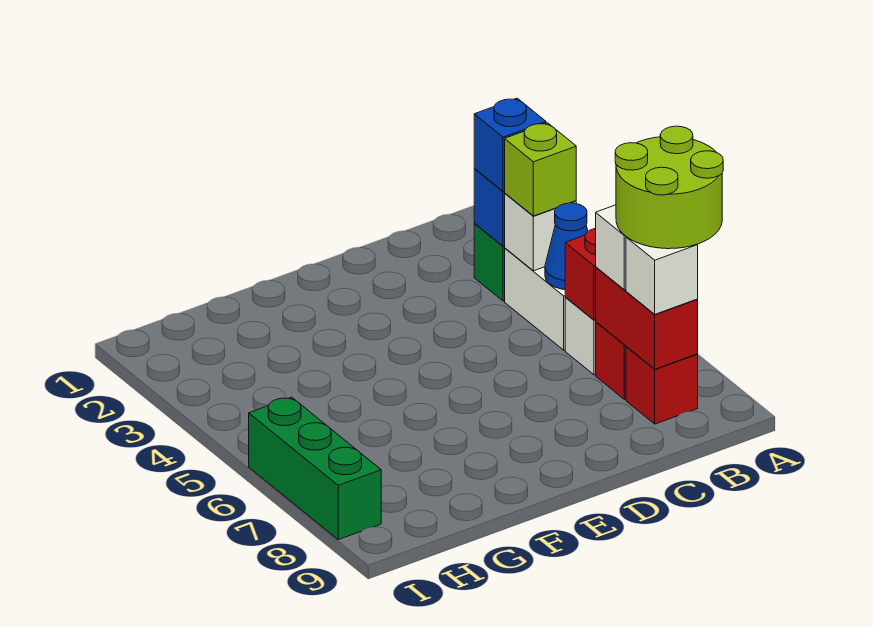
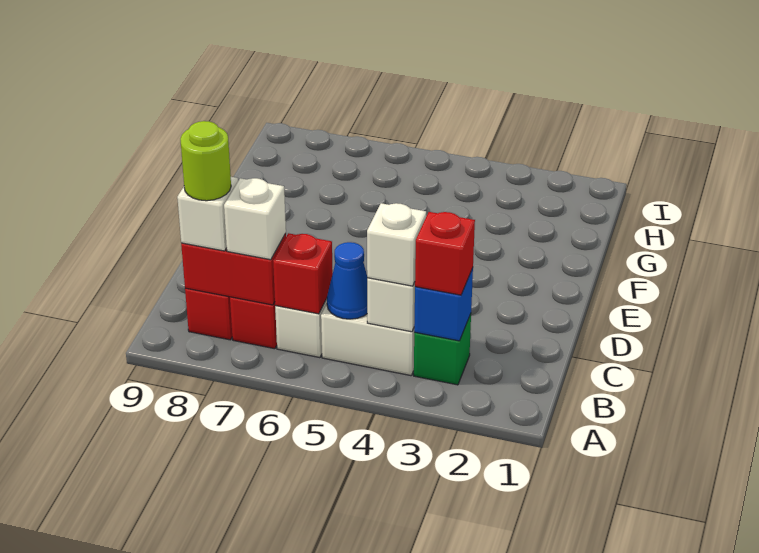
lime 2x2 round brick [615,126,723,249] -> lime 1x1 round brick [180,121,231,201]
blue 1x1 brick [474,98,546,191] -> red 1x1 brick [415,212,475,295]
lime 1x1 brick [505,123,576,216] -> white 1x1 brick [367,203,426,286]
green 1x3 brick [249,397,381,540] -> none

